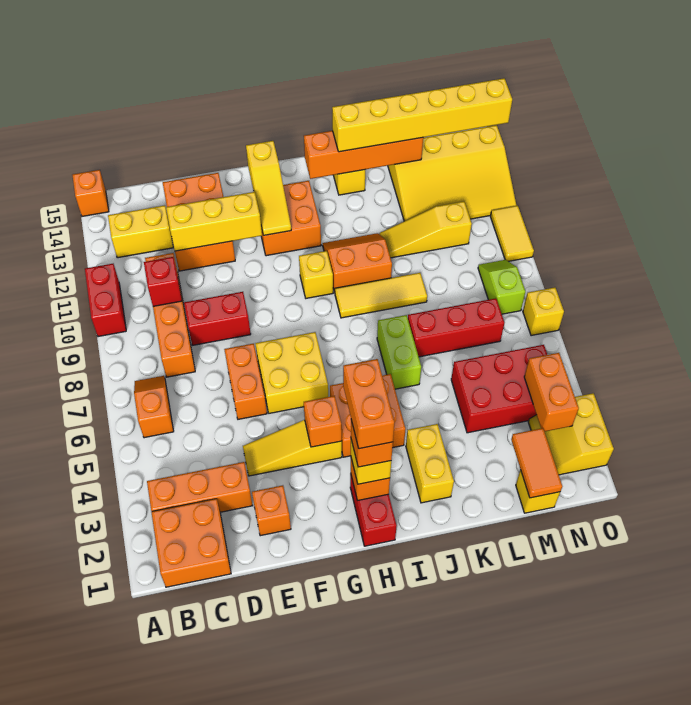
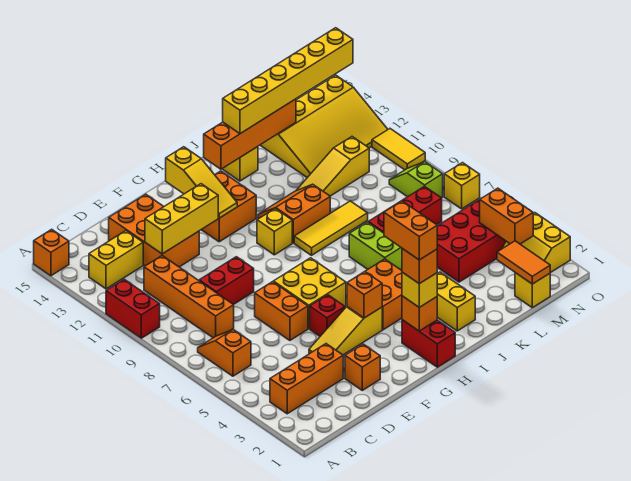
orange 2x2 brick [151,499,231,587] -> none
red 1x1 brick [144,257,182,306] -> red 1x1 brick moved to [310,295,345,336]

